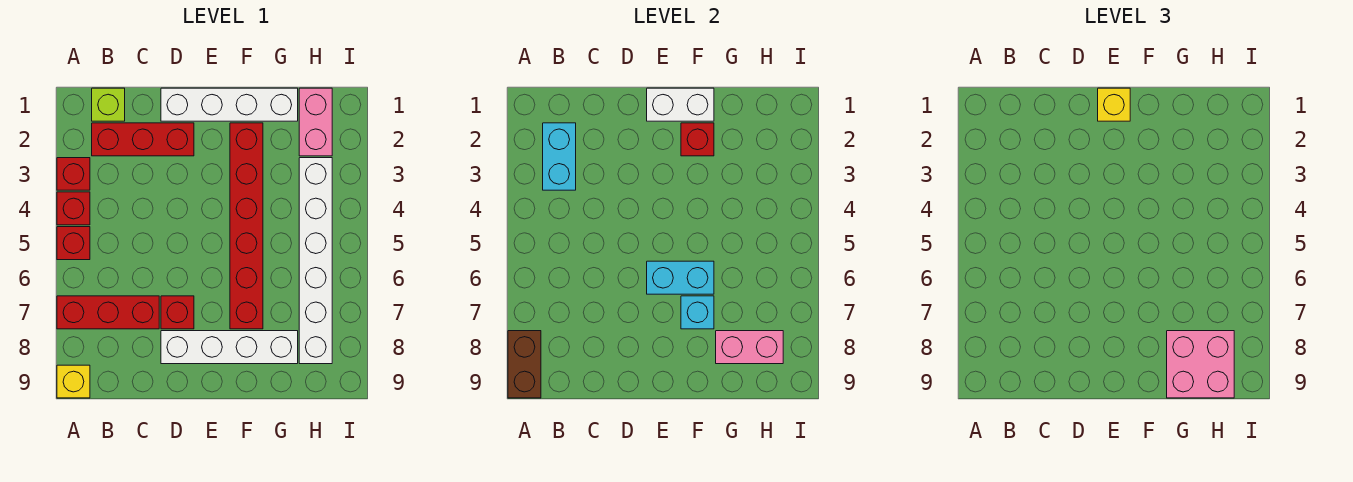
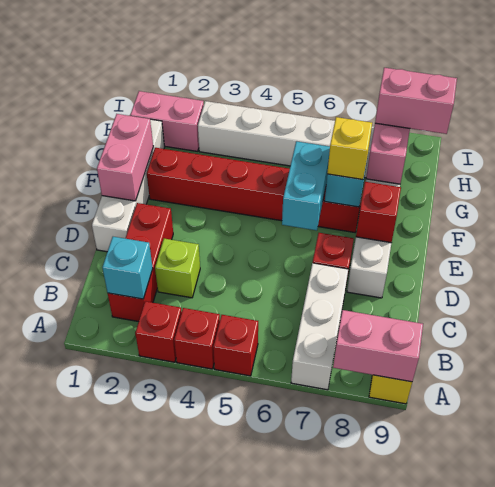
red 1x3 brick [57,296,159,329] -> white 1x3 brick [291,263,348,390]
brown 1x2 brick [508,331,541,398] -> pink 1x2 brick [333,310,423,382]
lime 1x1 brick [92,88,125,121] -> lime 1x1 brick moved to [155,239,200,298]
cyan 1x2 brick [543,123,576,190] -> cyan 1x1 brick [102,237,153,299]
white 1x2 brick [647,88,714,121] -> pink 1x2 brick [97,114,153,201]
yellow 1x1 brick [1098,88,1130,121] -> yellow 1x1 brick moved to [327,117,372,180]
red 1x1 brick [681,123,714,156] -> red 1x1 brick moved to [356,182,401,243]
pink 2x2 brick [1167,331,1234,398] -> pink 1x2 brick [375,68,457,134]

